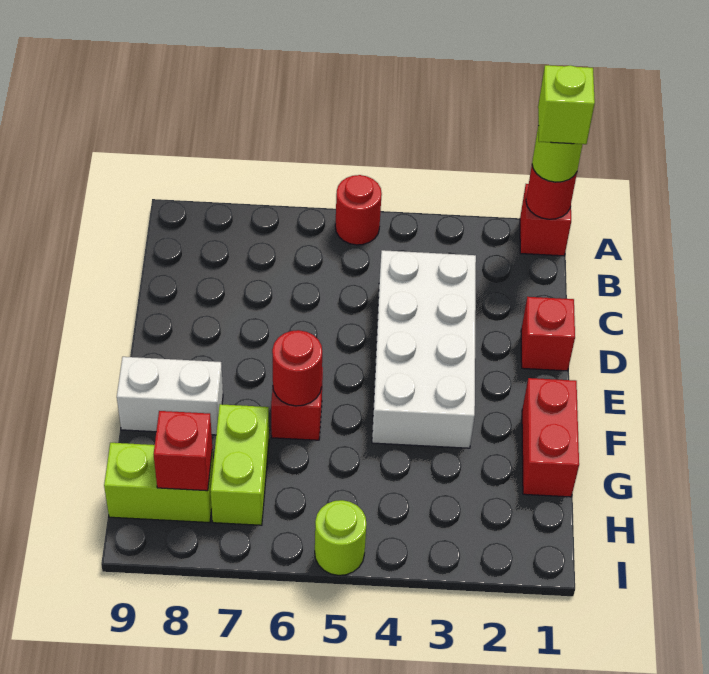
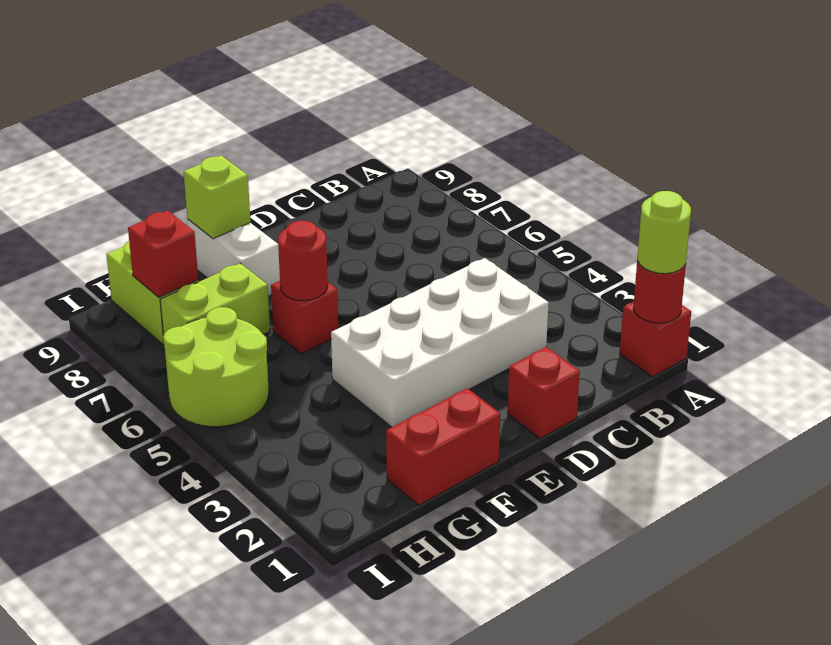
lime 1x1 brick [538,65,595,144] -> lime 1x1 brick moved to [184,156,251,239]
red 1x1 round brick [335,175,382,245] -> none
lime 1x1 round brick [315,500,367,575] -> lime 2x2 round brick [163,307,269,427]

